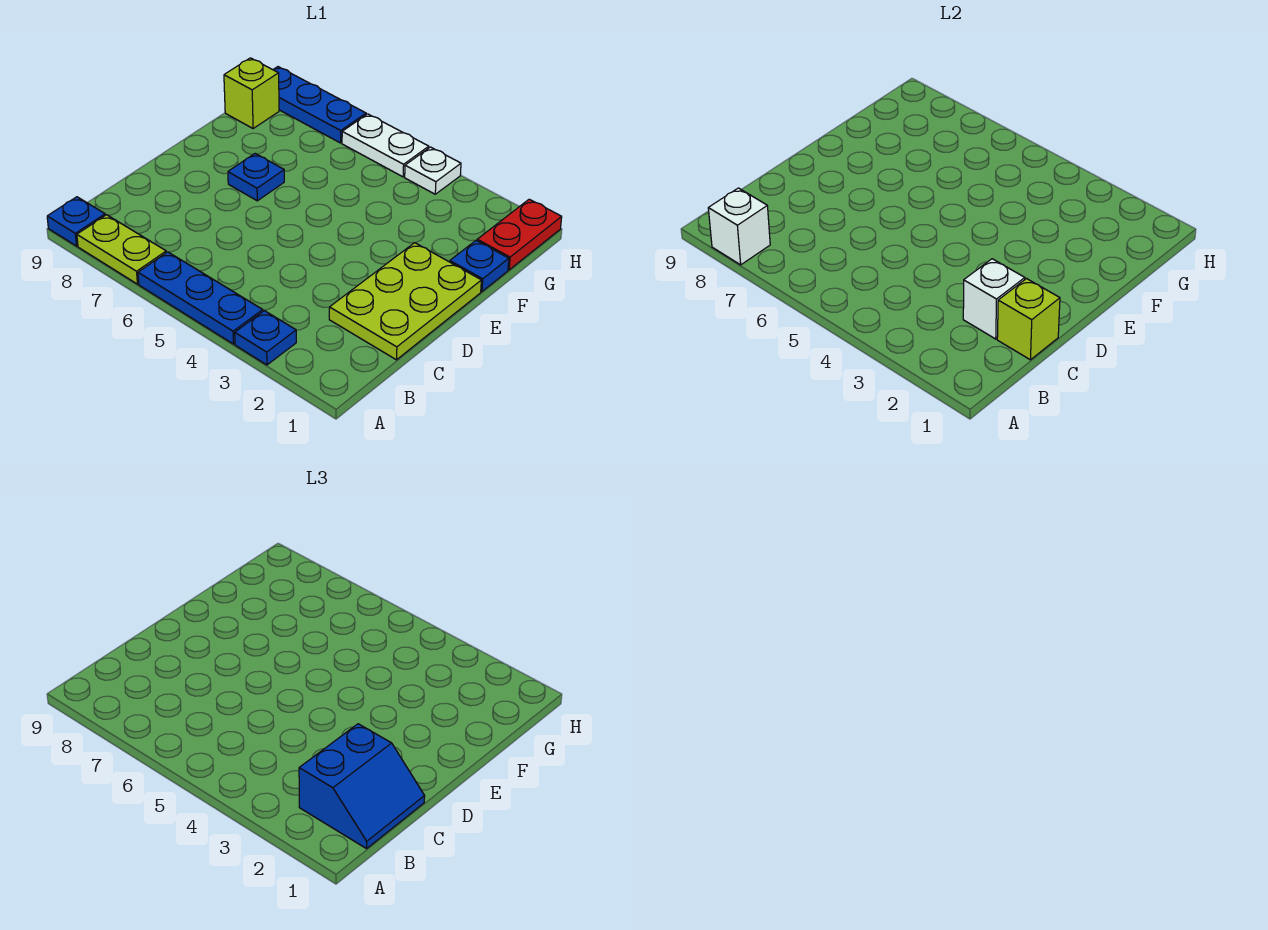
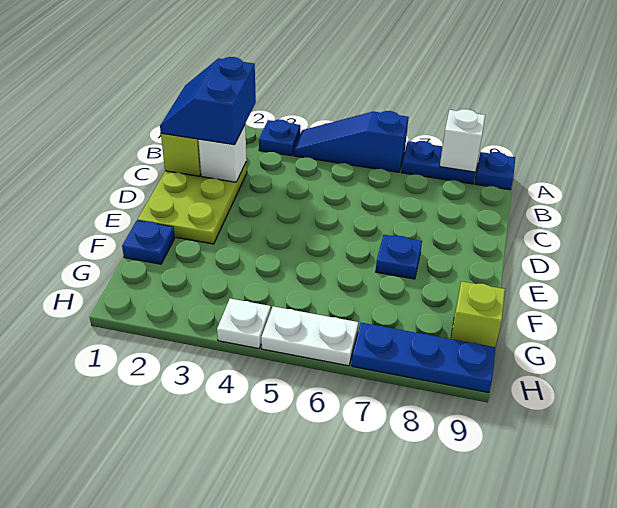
blue 1x3 plate [138,252,263,344] -> blue 1x3 slope [294,111,409,172]
lime 1x2 plate [77,215,166,284] -> blue 1x2 plate [401,141,475,184]
red 1x2 plate [477,199,562,270] -> none

